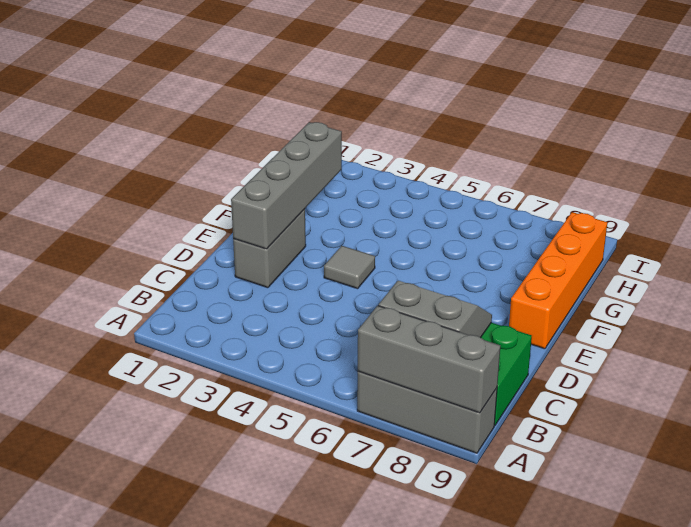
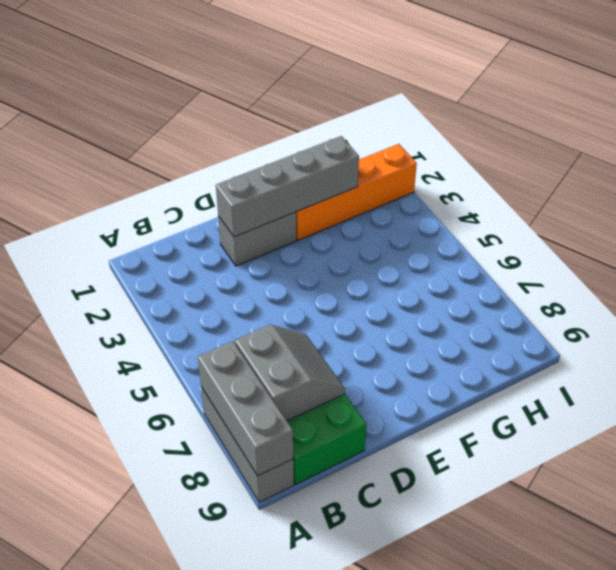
grey 1x1 tile [324,246,375,289] -> none
orange 1x4 brick [509,212,607,349] -> orange 1x4 brick moved to [296,144,417,240]

